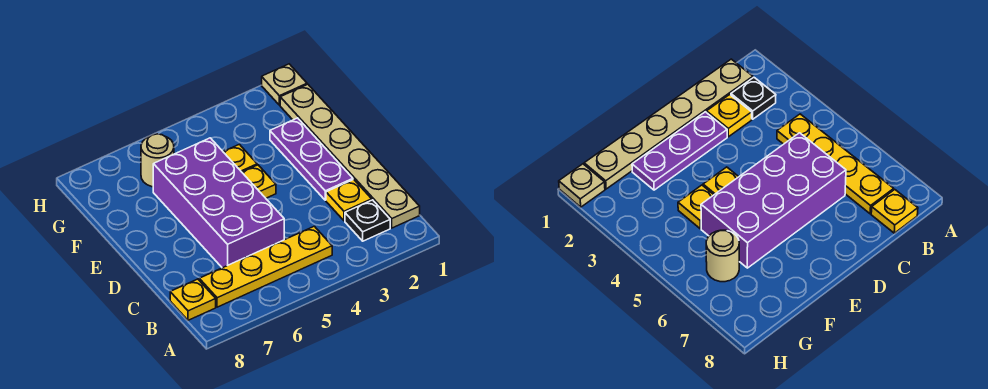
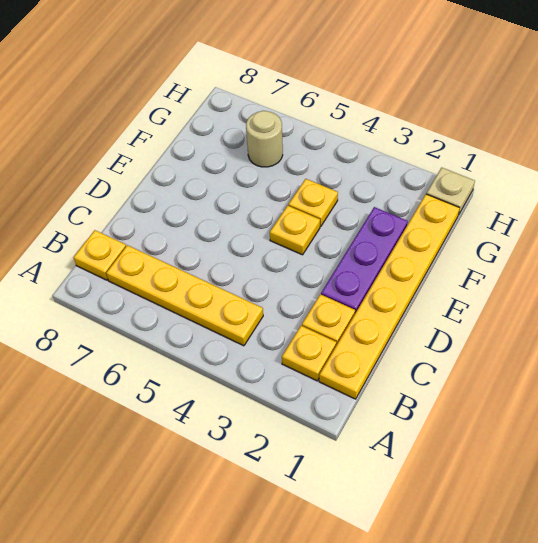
tan 1x6 plate [280,84,420,228] -> yellow 1x6 plate [319,194,460,399]
black 1x1 plate [345,200,390,241] -> yellow 1x1 plate [282,326,336,381]
purple 2x4 brick [153,138,284,268] -> none

